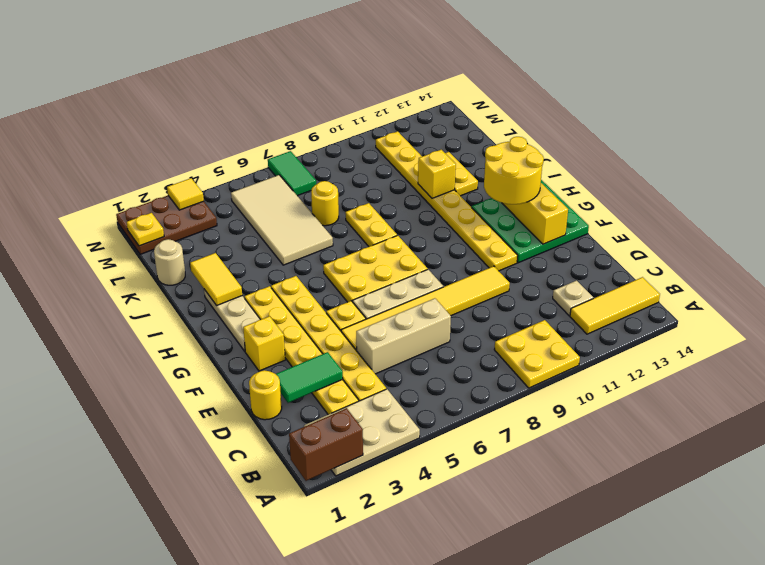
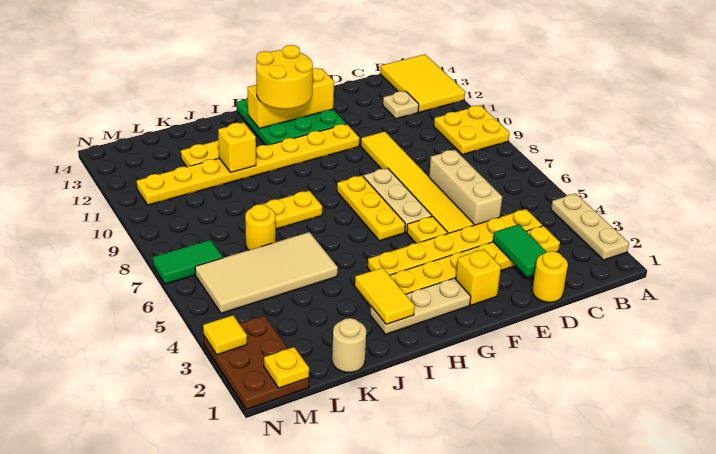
brown 1x2 brick [289,408,363,481] -> none
tan 2x3 plate [304,389,420,476] -> tan 1x3 plate [551,193,629,260]
yellow 1x3 tile [570,277,660,334] -> yellow 2x3 tile [380,54,465,112]
yellow 2x3 plate [323,235,428,302] -> yellow 1x3 plate [337,176,405,241]
yellow 1x2 tile [190,253,242,306] -> yellow 1x2 tile turned to [355,268,415,324]

